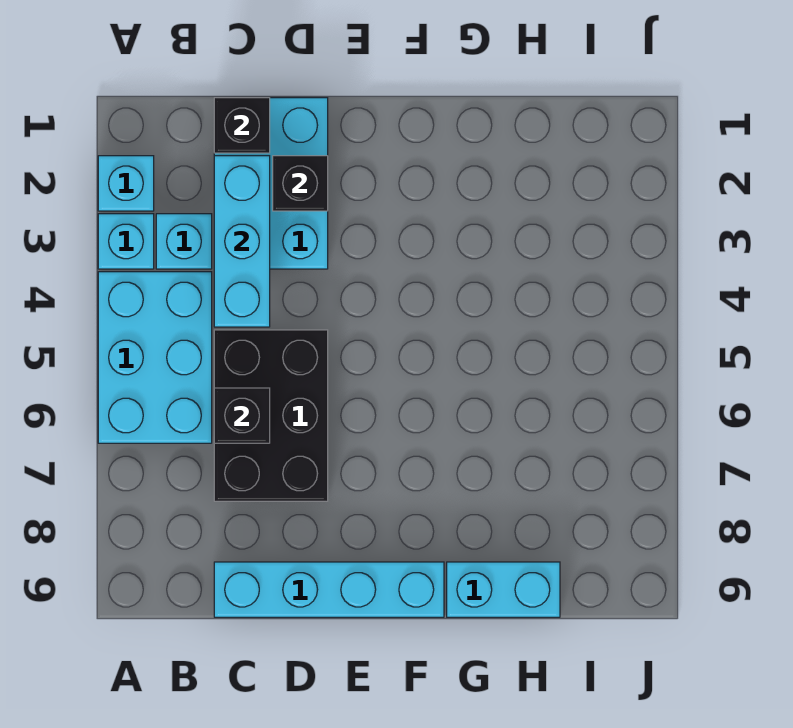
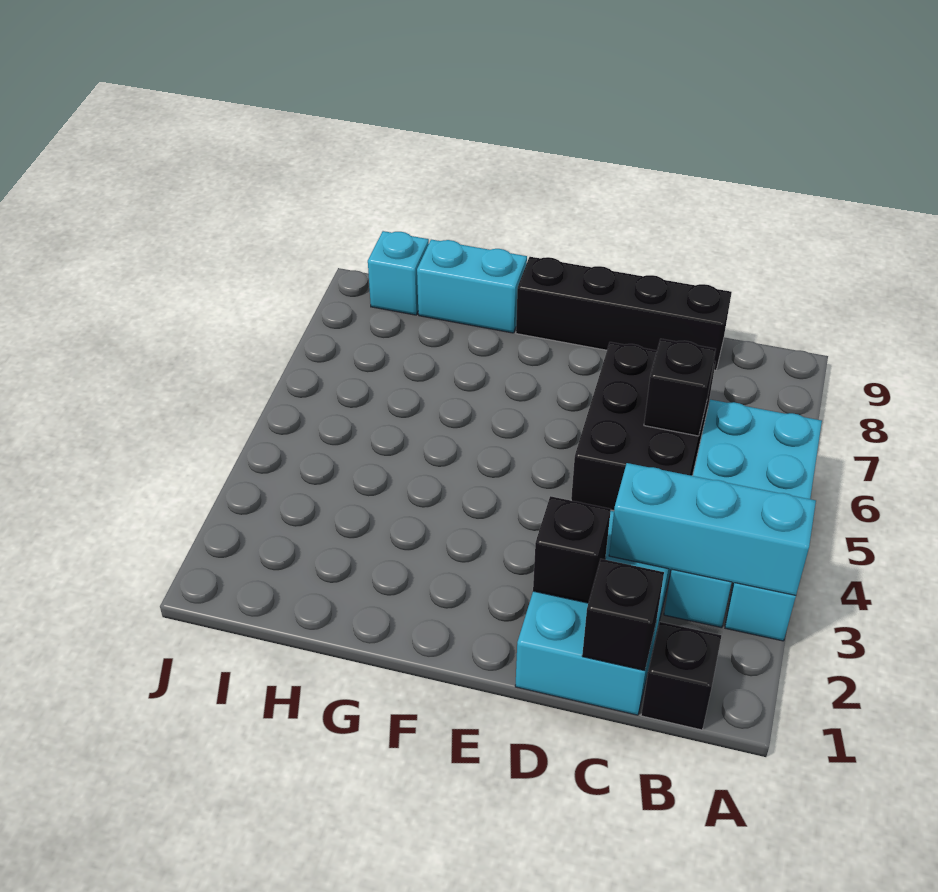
cyan 1x1 brick [98,156,154,211] -> cyan 1x1 brick moved to [368,231,429,315]
none -> black 1x1 brick [641,622,721,730]
cyan 1x3 brick [214,156,270,327] -> cyan 1x3 brick turned to [609,463,816,595]
cyan 1x4 brick [214,562,444,617] -> black 1x4 brick [516,257,732,370]

